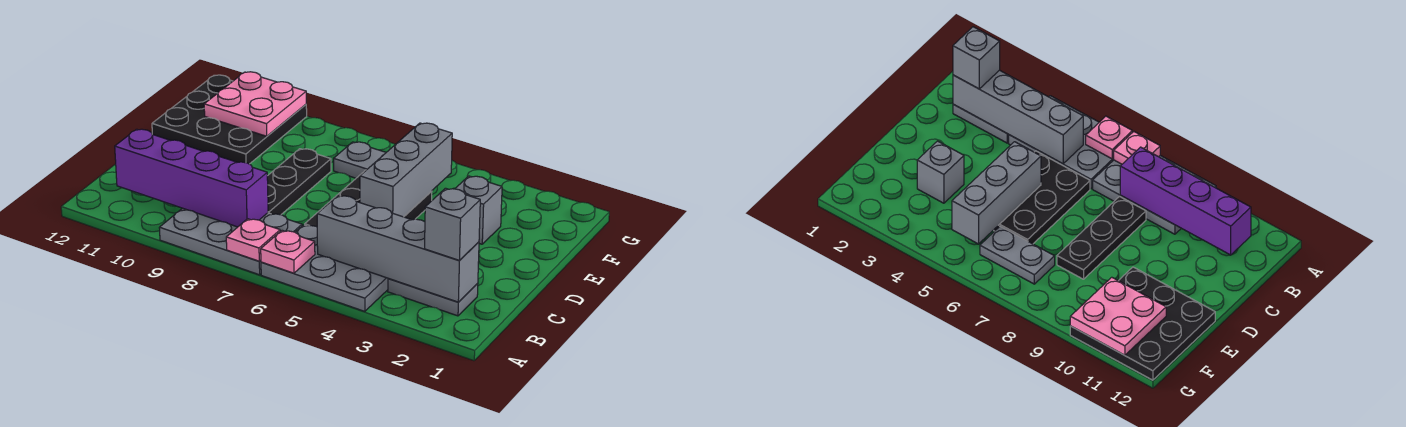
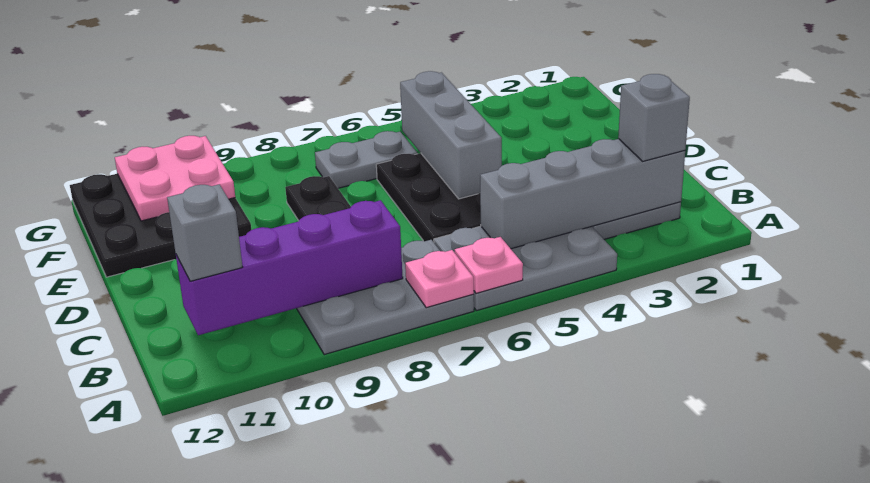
grey 1x1 brick [455,176,502,244] -> grey 1x1 brick moved to [167,184,242,281]

